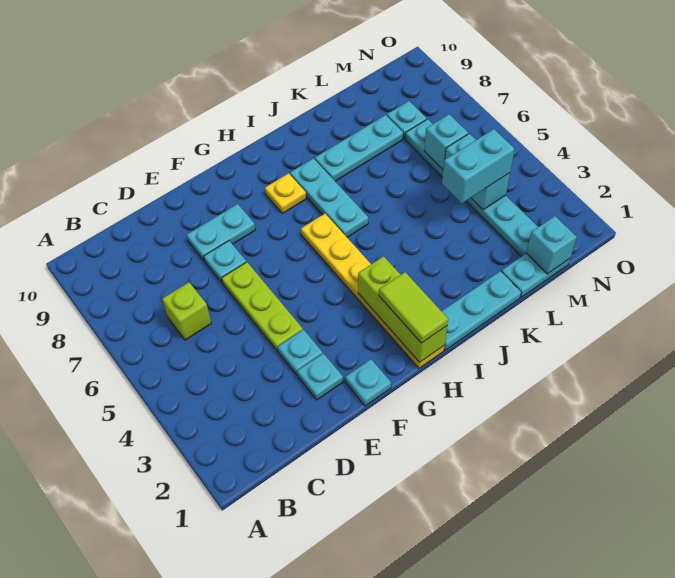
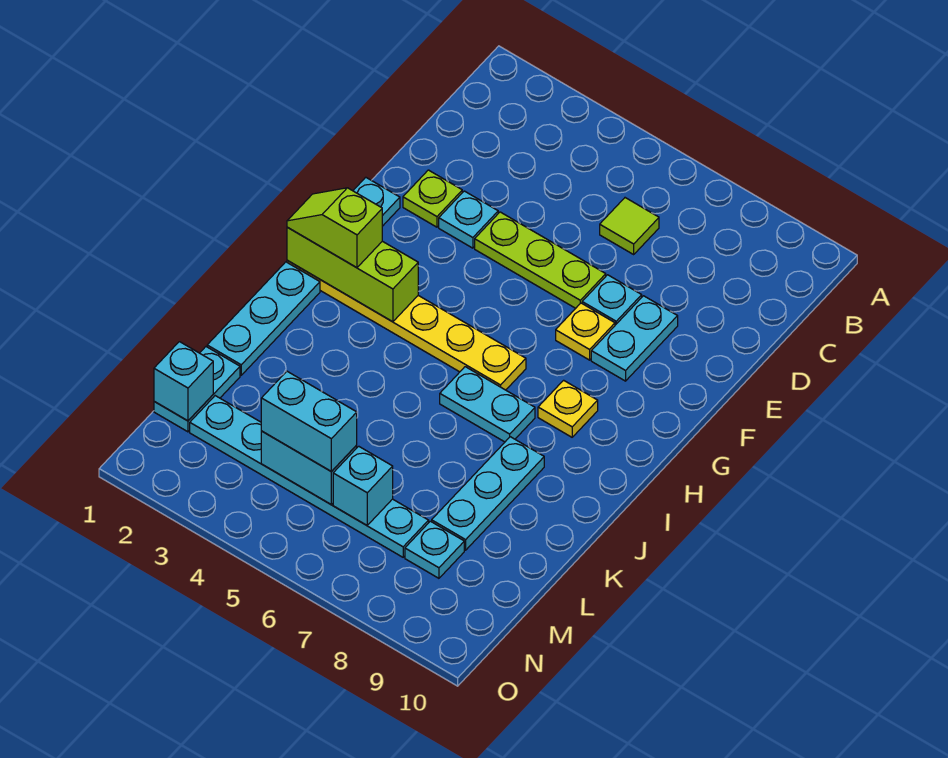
lime 1x1 brick [162,282,211,340] -> lime 1x1 tile [600,198,659,254]
cyan 1x1 plate [297,353,343,400] -> lime 1x1 plate [403,170,462,227]
none -> yellow 1x1 plate [556,303,615,360]
lime 1x2 tile [379,272,448,343] -> lime 1x2 slope [287,188,382,268]
cyan 1x3 plate [290,158,368,237] -> cyan 1x2 plate [440,367,535,442]
cyan 1x2 brick [442,129,515,203] -> cyan 1x2 brick turned to [261,371,357,472]

